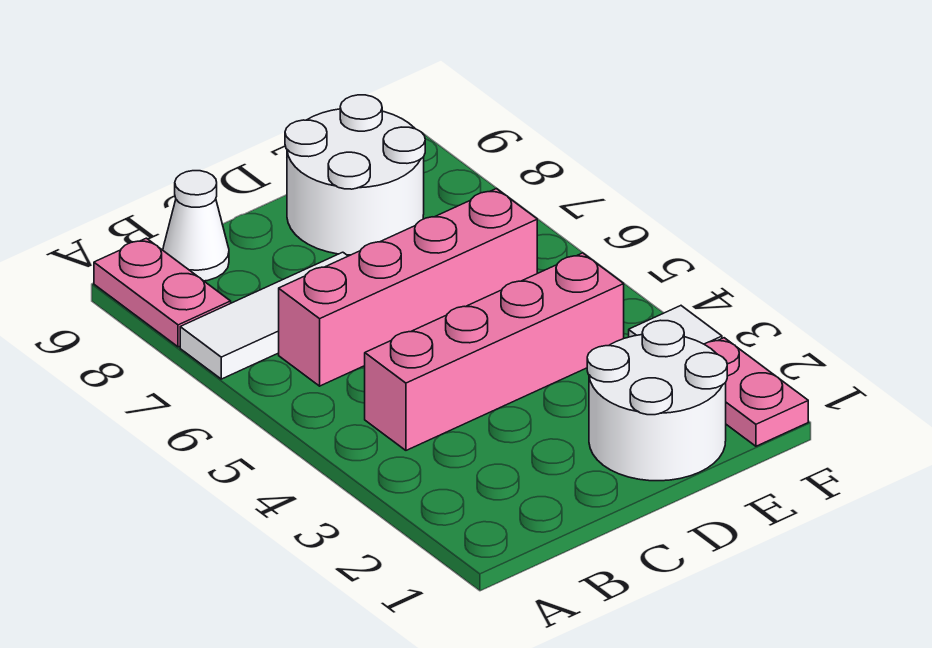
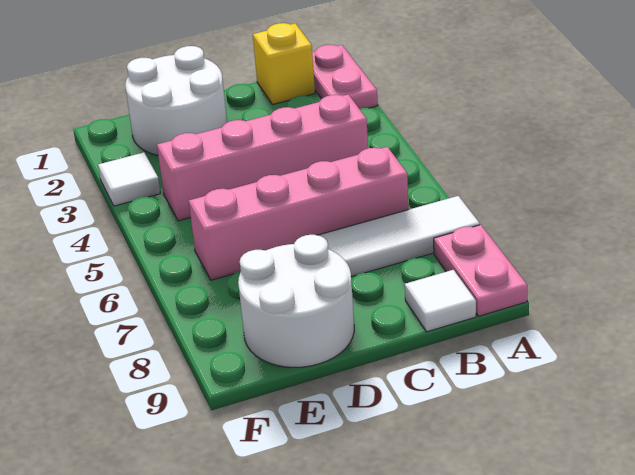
none -> yellow 1x1 brick [253,23,315,105]
white 1x1 cone [163,171,229,281] -> white 1x1 tile [405,270,476,332]
pink 1x2 plate [704,338,808,446] -> pink 1x2 plate moved to [312,45,378,109]

